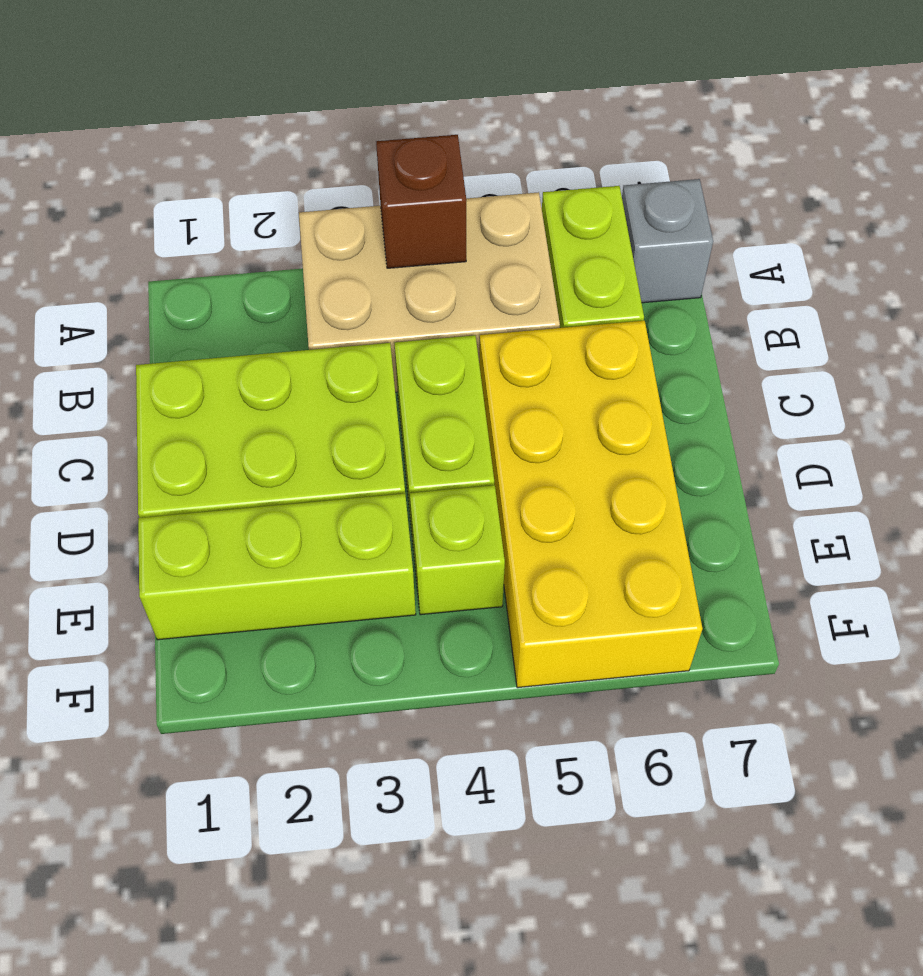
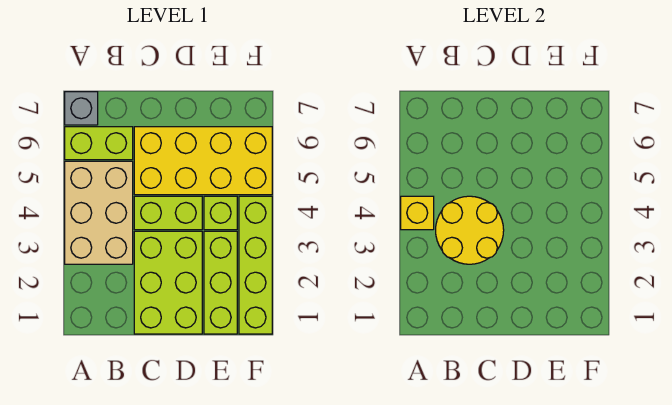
brown 1x1 brick [376,135,466,268] -> yellow 1x1 brick [401,196,434,230]
none -> yellow 2x2 round brick [436,196,504,264]
none -> lime 1x4 brick [239,196,272,334]

